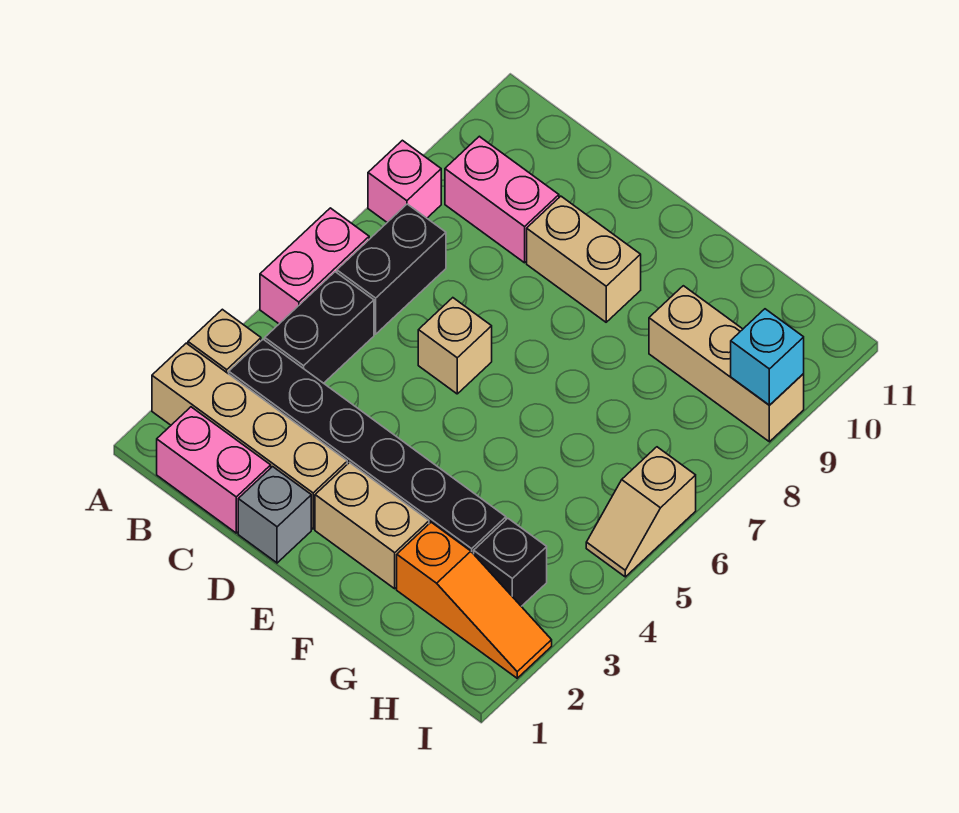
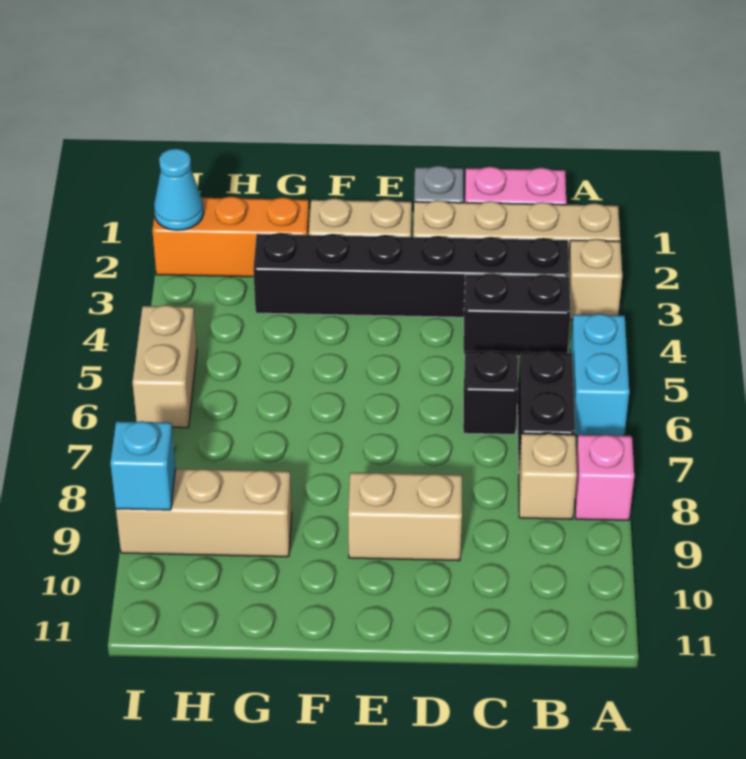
pink 1x2 brick [260,208,369,324] -> cyan 1x2 brick [570,314,629,436]
black 1x2 brick [265,272,374,383] -> black 1x2 brick turned to [464,274,571,356]
pink 1x2 brick [445,136,559,263] -> none
tan 1x1 brick [418,298,492,394] -> tan 1x1 brick moved to [519,434,577,519]
orange 1x3 slope [397,522,552,678] -> orange 1x3 brick [152,196,309,277]
black 1x1 brick [474,519,547,606] -> black 1x1 brick moved to [463,351,518,434]
none -> cyan 1x1 cone [154,148,204,230]
tan 1x2 slope [586,447,696,577] -> tan 1x2 brick [132,305,197,428]

